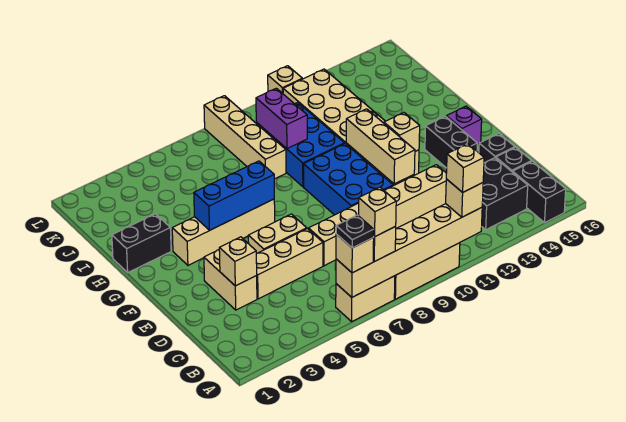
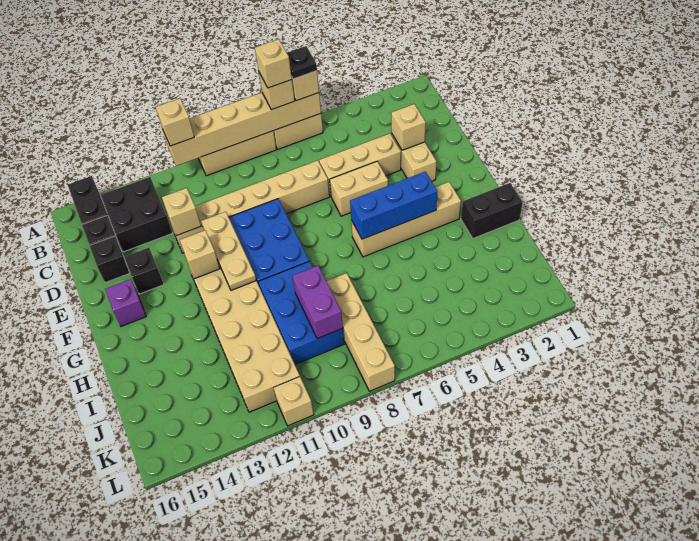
tan 1x1 brick [446,144,484,192] -> tan 1x1 brick moved to [162,188,201,236]
tan 1x3 brick [346,109,415,184] -> tan 1x3 plate [201,212,256,290]
black 1x2 brick [425,116,477,168] -> black 1x1 brick [124,248,164,294]

